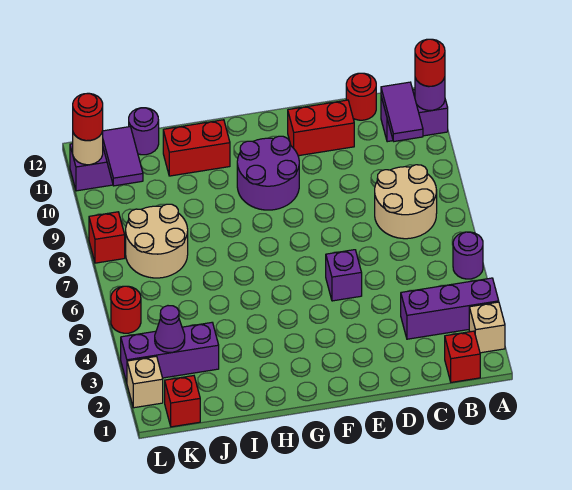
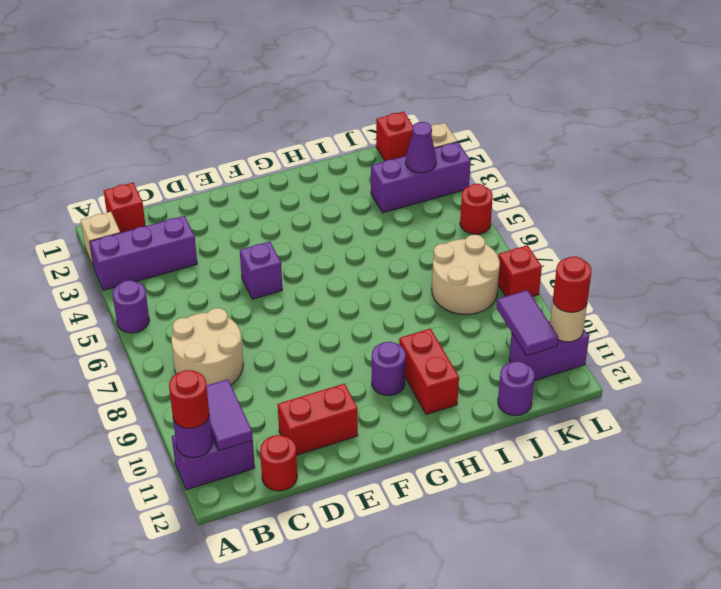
purple 2x2 round brick [237,136,299,210] -> purple 1x1 round brick [372,342,406,396]
red 1x2 brick [163,120,230,176] -> red 1x2 brick turned to [399,329,459,415]

